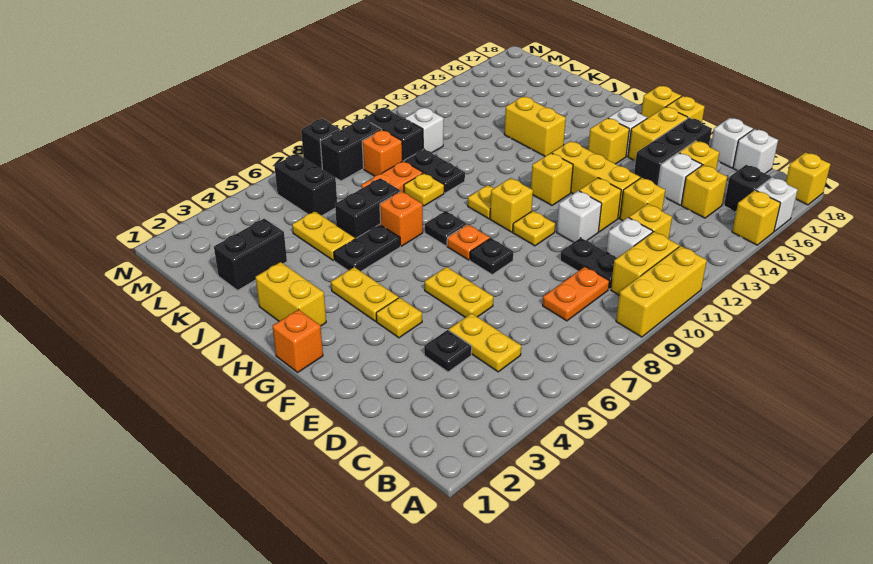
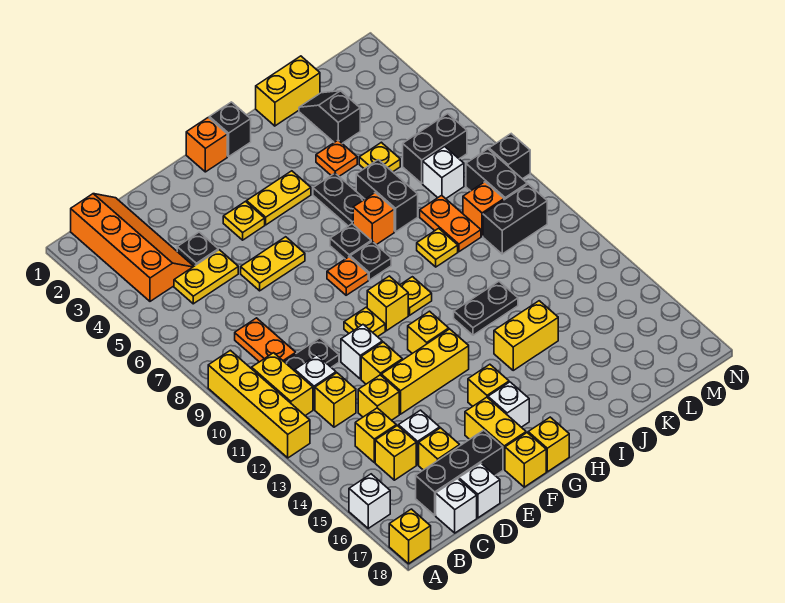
yellow 1x3 brick [616,246,707,337] -> yellow 1x4 brick [208,350,310,458]
yellow 1x1 brick [732,190,780,245] -> yellow 1x1 brick moved to [355,408,396,462]
none -> orange 2x4 slope [71,194,194,301]
black 1x1 brick [724,165,771,212] -> black 1x1 brick moved to [209,102,251,157]
black 1x3 brick [634,118,712,186] -> black 1x3 brick turned to [416,430,503,515]
black 1x1 plate [470,238,513,275] -> black 1x1 plate moved to [330,224,371,259]
yellow 1x2 brick [256,262,326,326] -> yellow 1x2 brick moved to [256,56,320,126]
none -> orange 1x1 plate [316,140,357,176]
yellow 1x2 plate [292,211,355,260] -> yellow 1x1 plate [359,142,400,172]
black 1x2 plate [405,149,465,193] -> black 1x2 plate moved to [454,281,518,335]
black 1x2 brick [214,219,287,290] -> black 1x2 slope [299,91,360,143]
white 1x1 brick [405,107,444,153] -> white 1x1 brick moved to [423,147,464,199]

